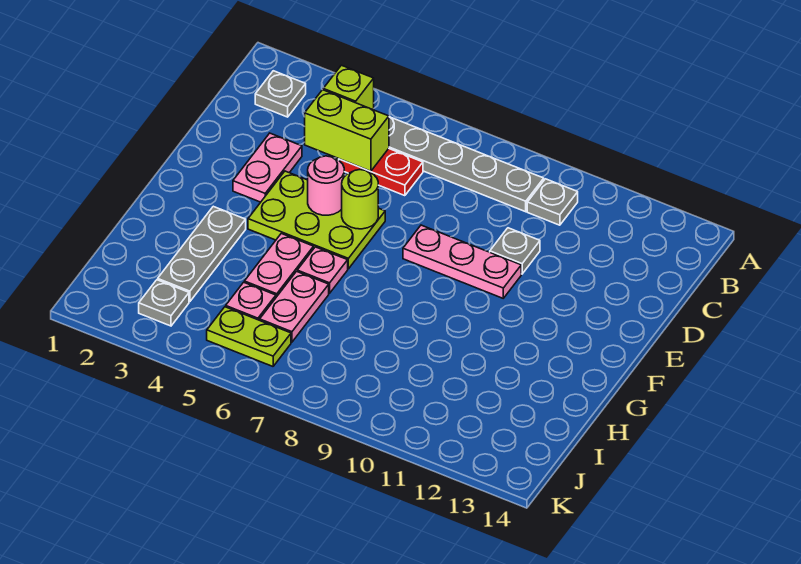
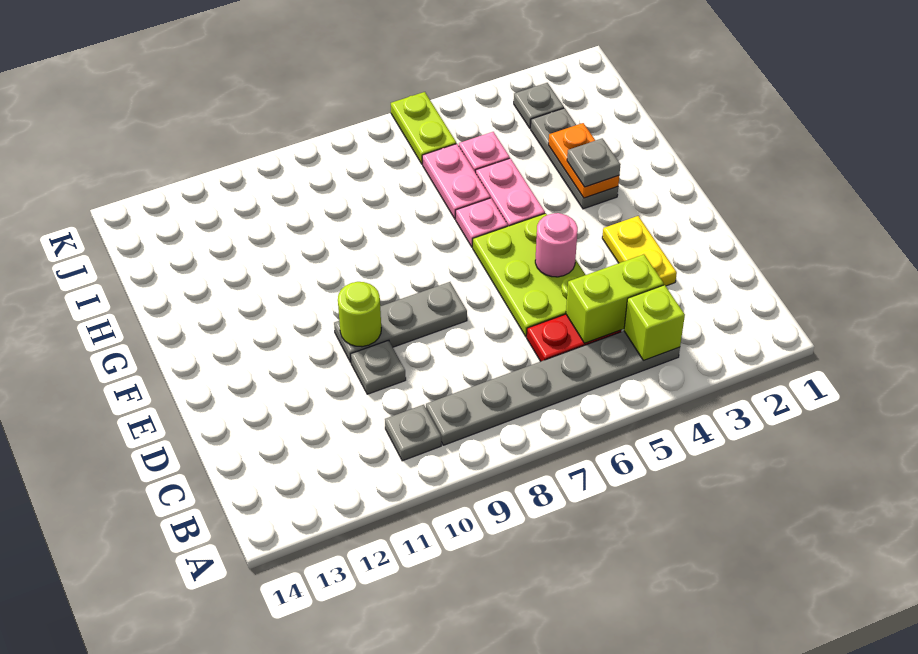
grey 1x1 plate [255,71,306,117] -> grey 1x1 plate moved to [567,138,620,187]
pink 1x2 plate [233,133,302,202] -> yellow 1x2 plate [602,216,677,286]
lime 2x3 plate [248,171,385,269] -> lime 2x3 plate turned to [473,213,585,337]
lime 1x1 round brick [342,170,378,229] -> lime 1x1 round brick moved to [338,282,381,347]
pink 1x3 plate [403,225,521,298] -> grey 1x3 plate [334,282,467,362]
none -> orange 1x2 plate [549,123,619,198]
lime 1x2 plate [207,307,291,366] -> lime 1x2 plate turned to [391,92,456,164]

